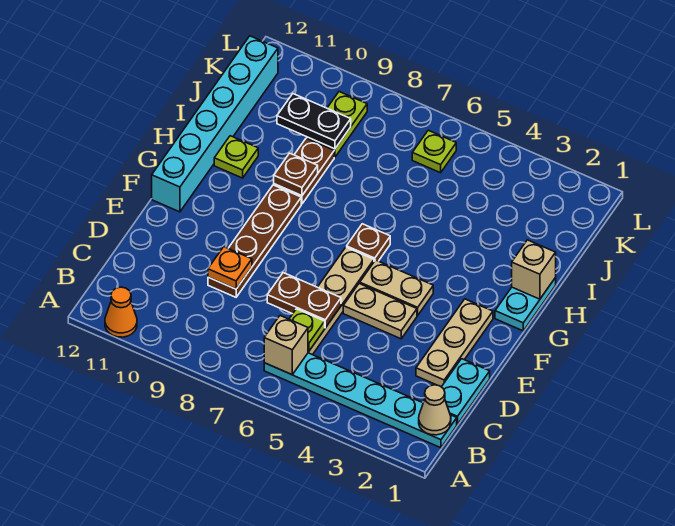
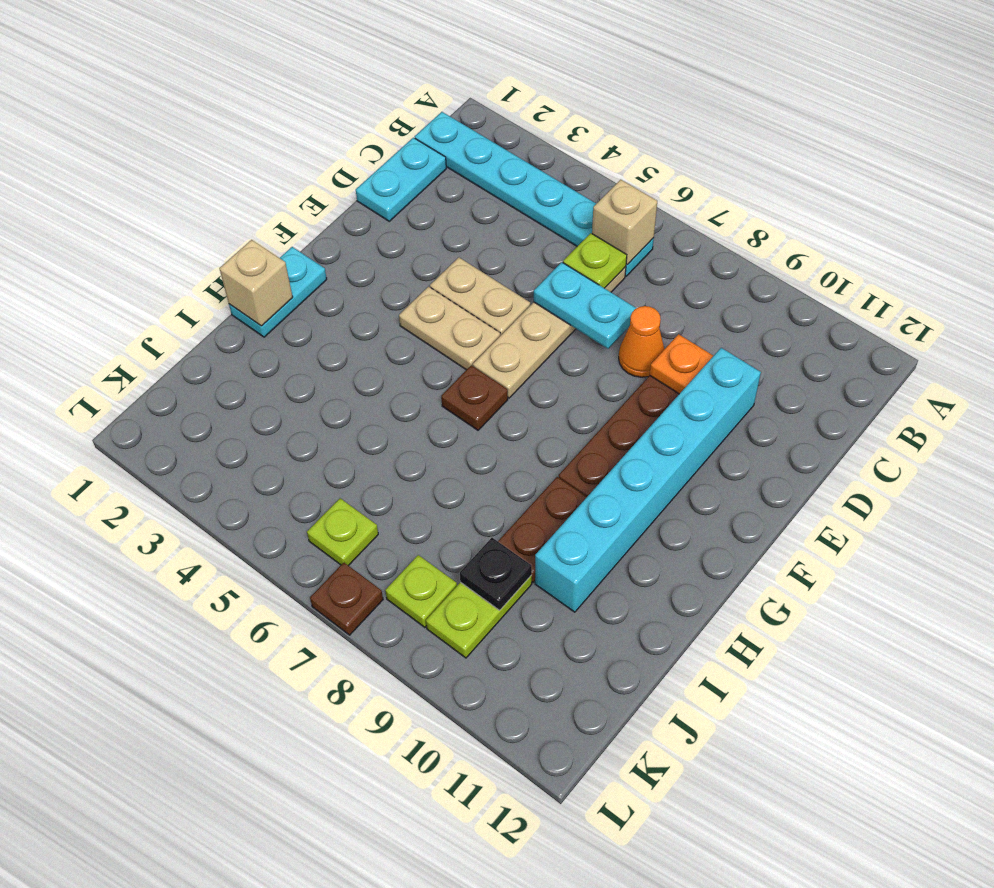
orange 1x1 cone [105,287,137,337] -> orange 1x1 cone moved to [619,306,664,377]
tan 1x1 cone [419,385,451,435] -> none
tan 1x3 plate [416,299,493,387] -> none
brown 1x2 plate [267,273,341,328] -> cyan 1x2 plate [534,262,636,349]
cyan 1x6 brick [152,36,278,212] -> cyan 1x6 brick moved to [535,348,761,612]
brown 1x1 plate [274,153,318,196] -> brown 1x1 plate moved to [310,563,383,635]
lime 1x1 plate [214,136,258,178] -> lime 1x1 plate moved to [385,555,457,627]
black 1x2 plate [277,94,351,149] -> black 1x1 plate [460,538,532,610]

